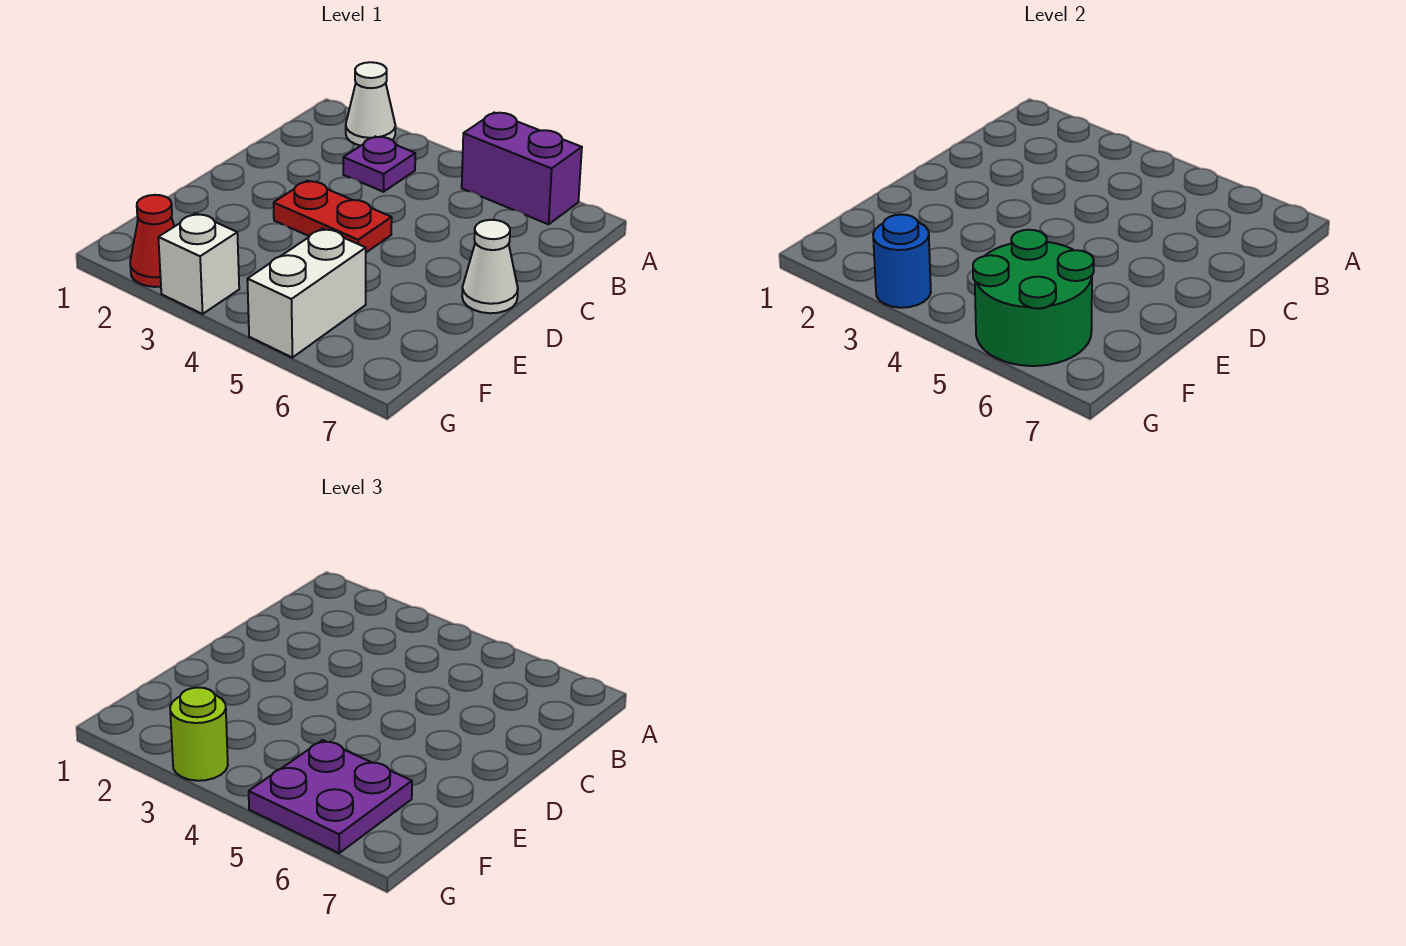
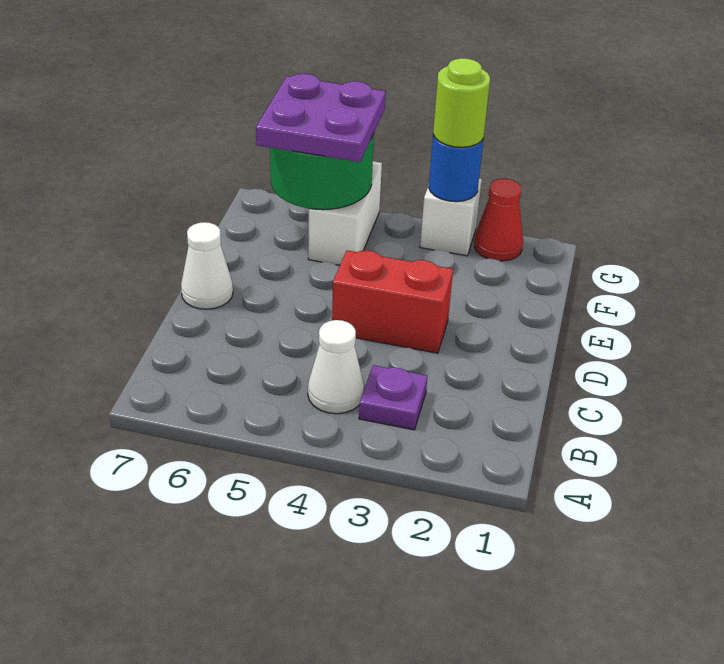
white 1x1 cone [346,62,395,146] -> white 1x1 cone moved to [308,320,364,414]
purple 1x2 brick [462,113,582,224] -> none
red 1x2 plate [274,181,392,252] -> red 1x2 brick [332,250,453,353]

